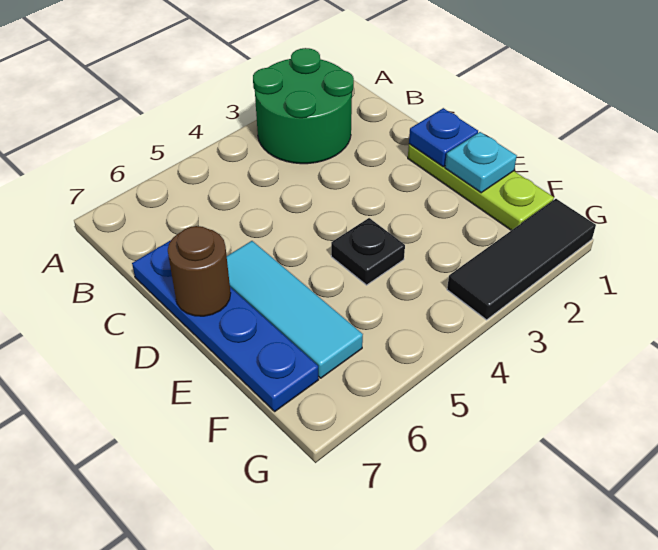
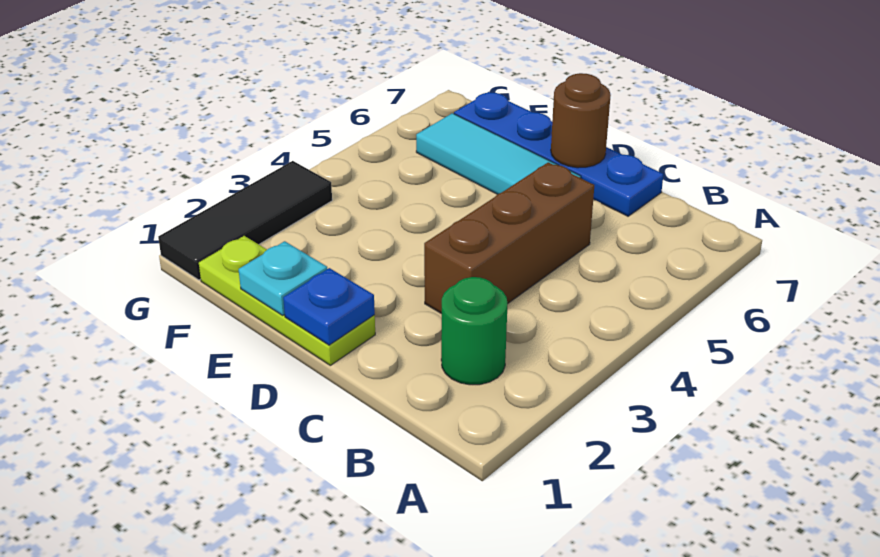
green 2x2 round brick [253,48,354,164] -> green 1x1 round brick [441,277,508,385]
none -> brown 1x3 brick [424,162,594,314]
black 1x1 plate [331,218,405,285] -> none

